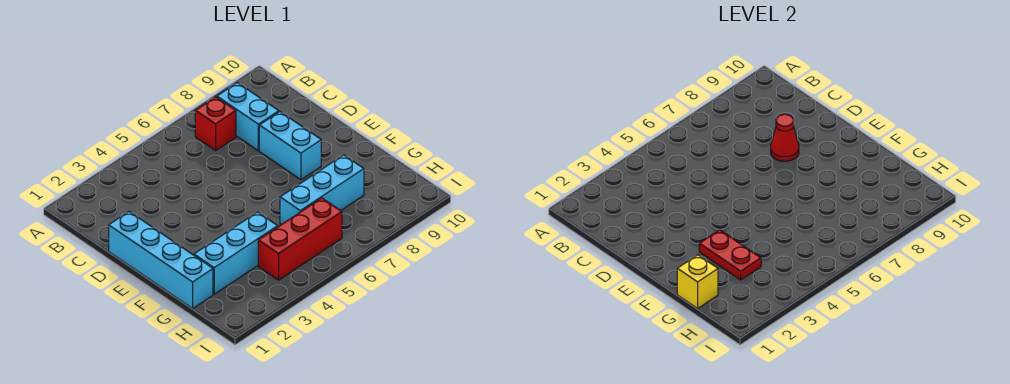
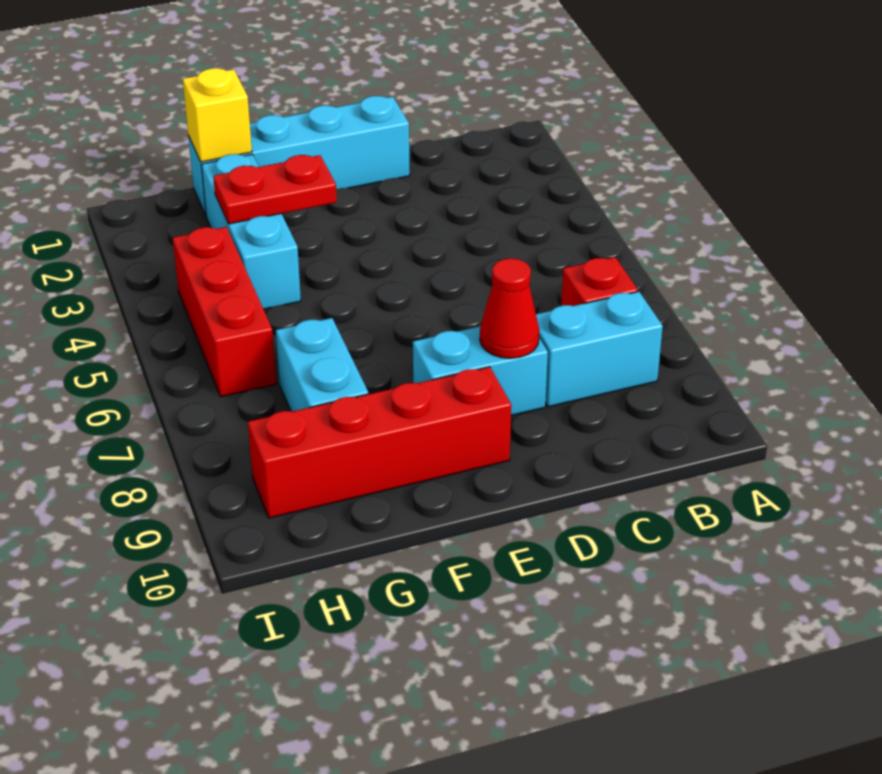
none -> red 1x4 brick [248,367,511,518]
cyan 1x3 brick [280,155,364,225] -> cyan 1x2 brick [276,318,368,411]

